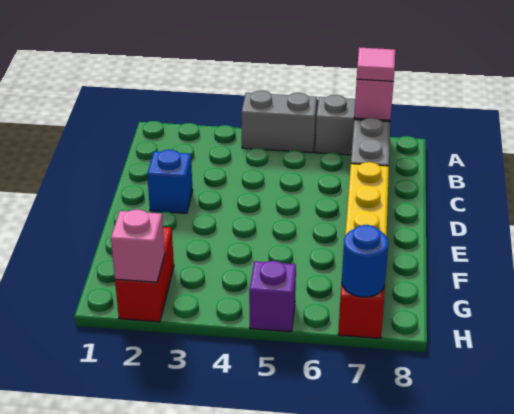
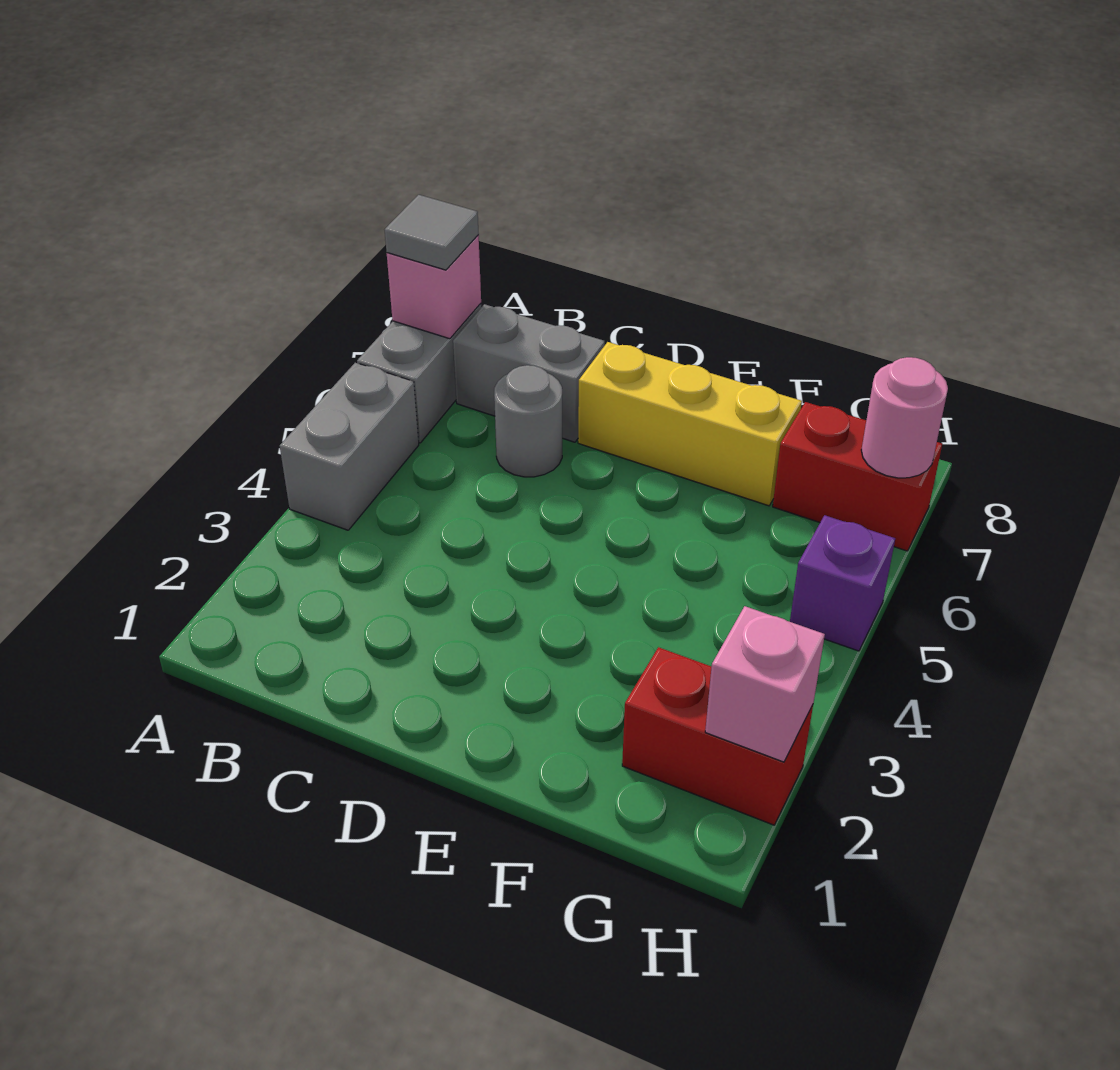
pink 1x1 tile [357,48,395,81] -> grey 1x1 tile [385,195,479,270]
none -> grey 1x1 round brick [494,365,562,477]
blue 1x1 brick [147,150,193,213] -> none
blue 1x1 round brick [342,225,388,297] -> pink 1x1 round brick [861,357,948,478]

